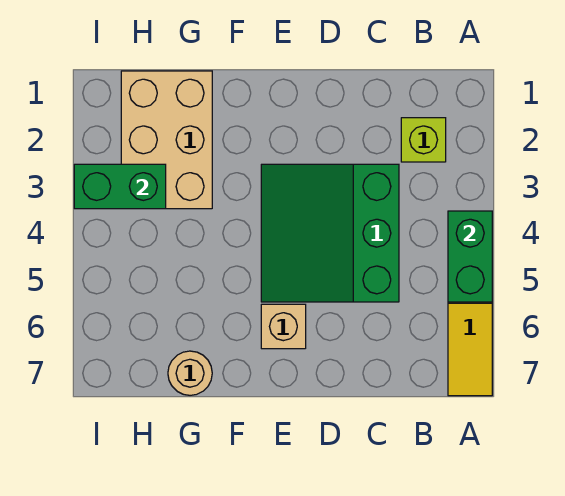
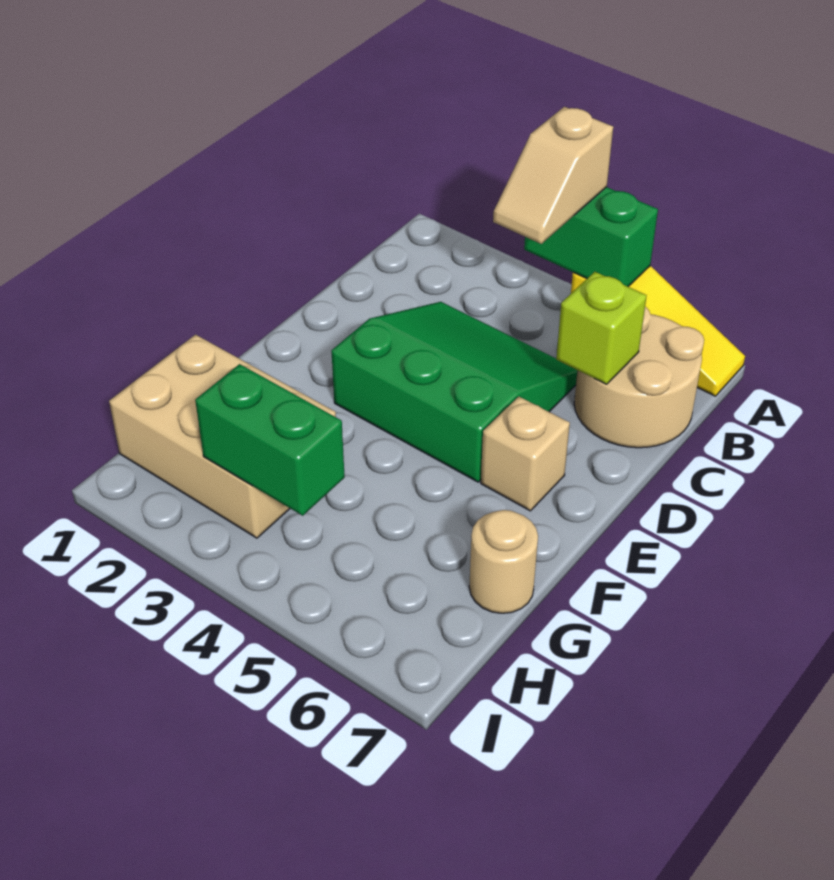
none -> tan 1x2 slope [493,107,613,244]
lime 1x1 brick [401,118,446,162] -> lime 1x1 brick moved to [556,272,646,384]
none -> tan 2x2 round brick [574,307,704,448]
green 3x3 slope [261,164,399,302] -> green 3x3 slope turned to [331,302,577,482]
green 1x2 brick [74,164,166,209] -> green 1x2 brick turned to [195,364,345,516]

